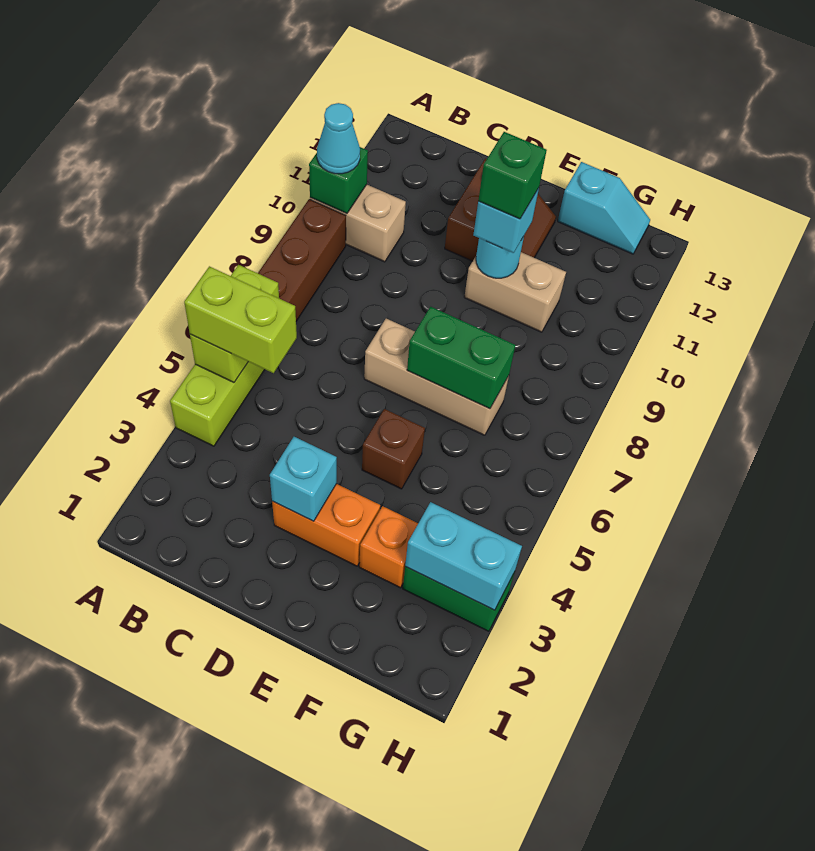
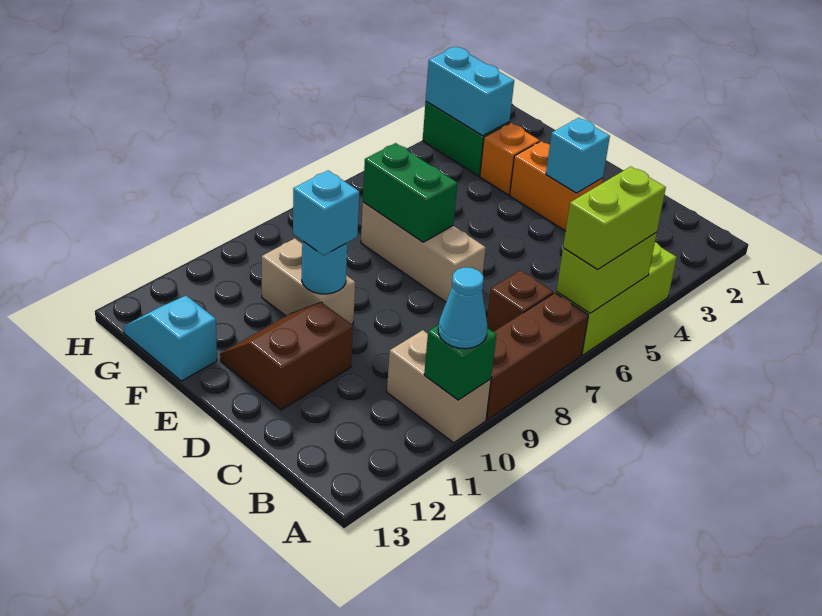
lime 1x2 brick [184,266,297,373] -> lime 1x2 brick turned to [563,167,666,269]
brown 1x1 brick [362,409,425,489] -> brown 1x1 brick moved to [487,270,553,332]
green 1x1 brick [478,132,547,219] -> none

